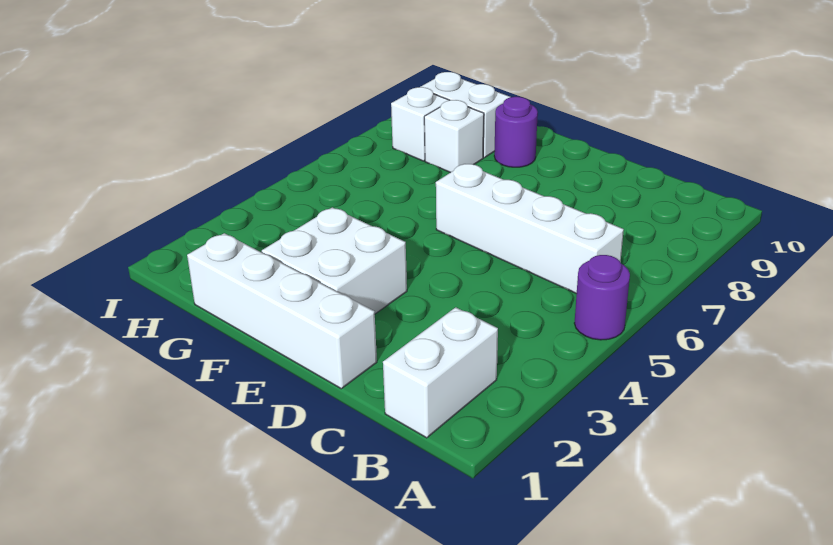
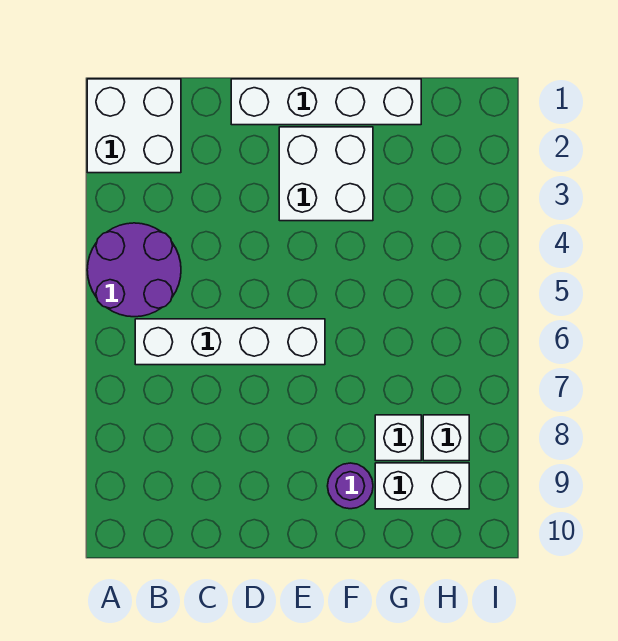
purple 1x1 round brick [574,255,630,340] -> purple 2x2 round brick [87,223,181,317]
white 1x2 brick [383,307,498,438] -> white 2x2 brick [87,79,181,173]

